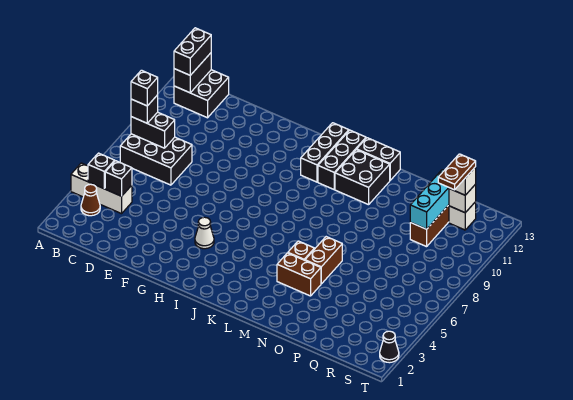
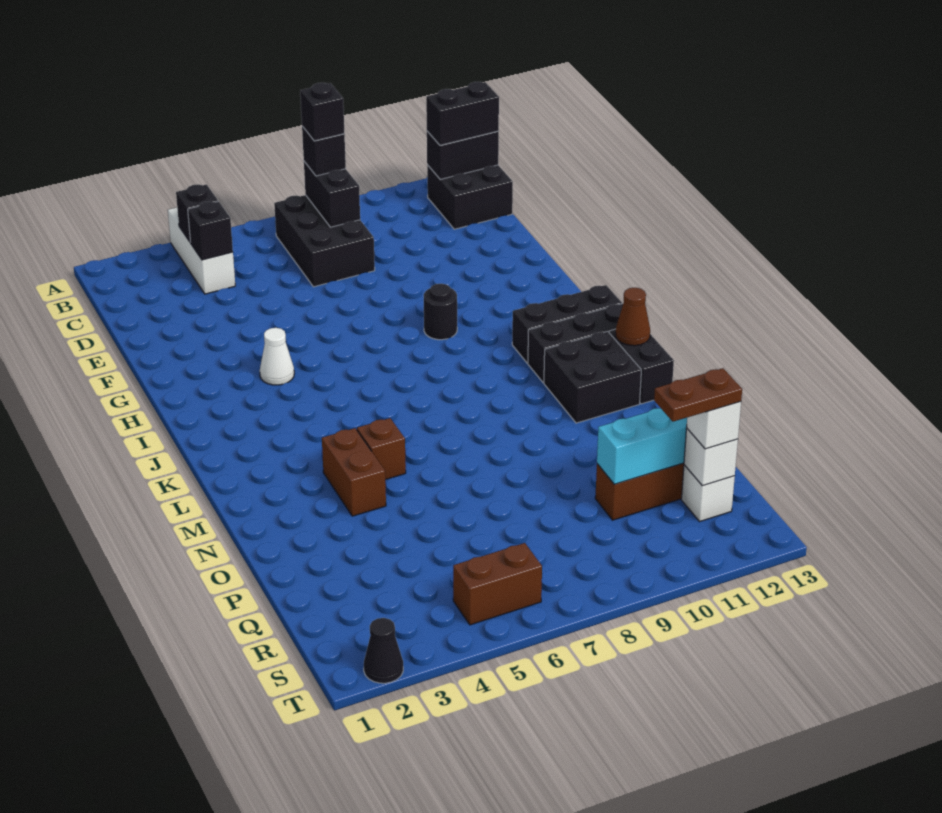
brown 1x1 cone [81,184,100,216] -> brown 1x1 cone moved to [616,288,650,346]
none -> black 1x1 round brick [424,284,457,340]
brown 1x2 brick [305,237,342,284] -> brown 1x2 brick moved to [453,543,542,625]

